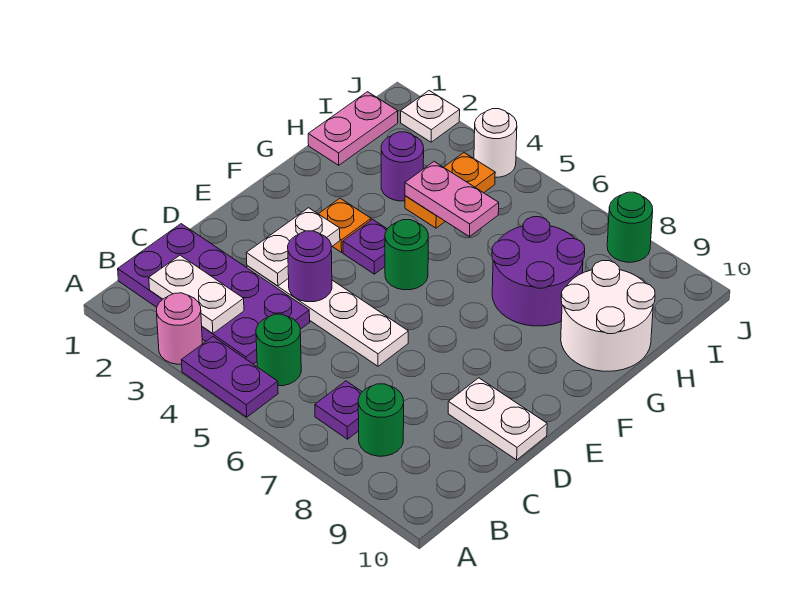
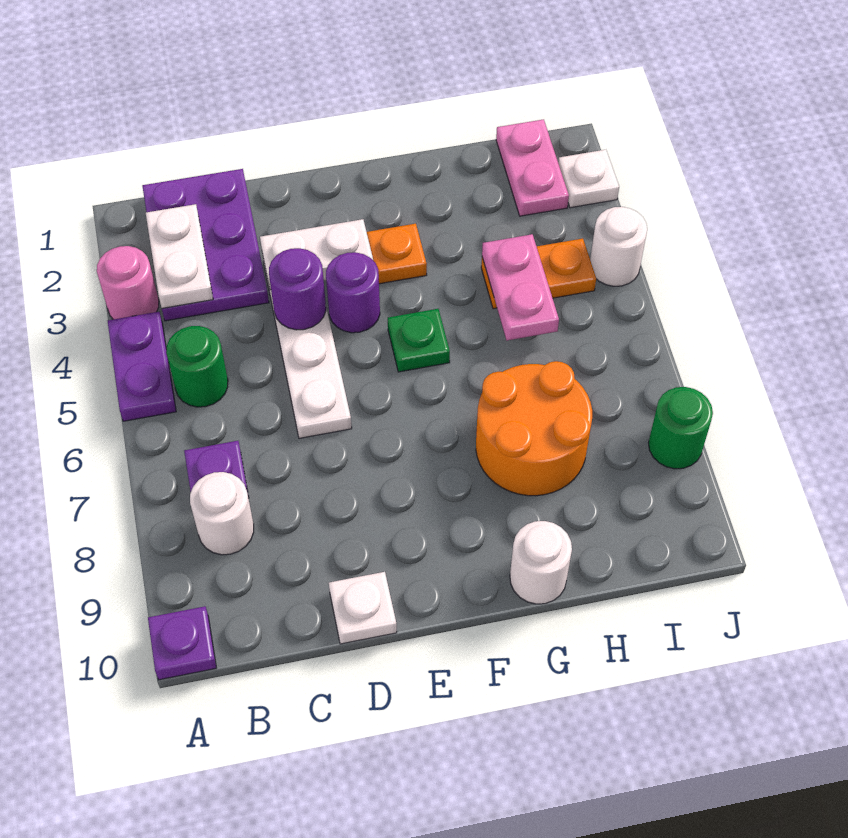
purple 2x4 plate [118,224,310,364] -> purple 2x3 plate [142,169,269,321]
green 1x1 round brick [358,384,404,456] -> white 1x1 round brick [190,472,254,555]
white 1x2 plate [448,378,547,460] -> white 1x1 plate [329,572,397,644]
purple 1x1 plate [343,219,387,274] -> purple 1x1 plate moved to [148,606,216,680]
green 1x1 round brick [385,220,428,290] -> green 1x1 plate [388,309,450,372]
purple 2x2 round brick [492,217,585,326] -> orange 2x2 round brick [476,361,592,496]
white 2x2 round brick [561,261,655,371] -> white 1x1 round brick [510,521,572,604]
pink 1x2 plate [308,92,398,165] -> pink 1x2 plate turned to [496,119,569,216]
purple 1x1 round brick [381,132,424,201] -> purple 1x1 round brick moved to [326,252,380,333]

